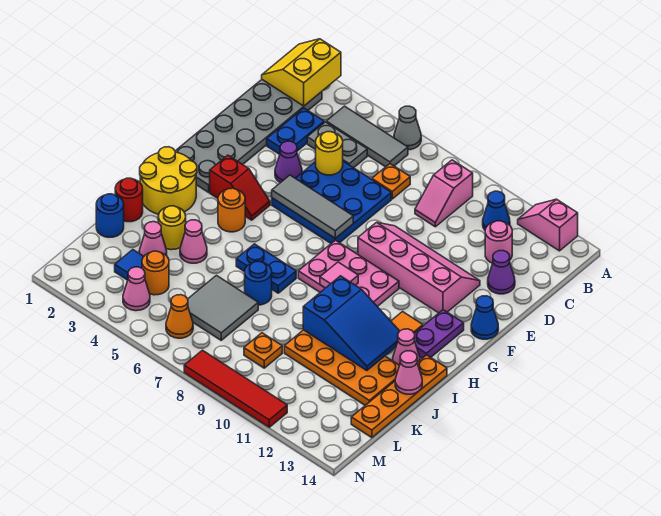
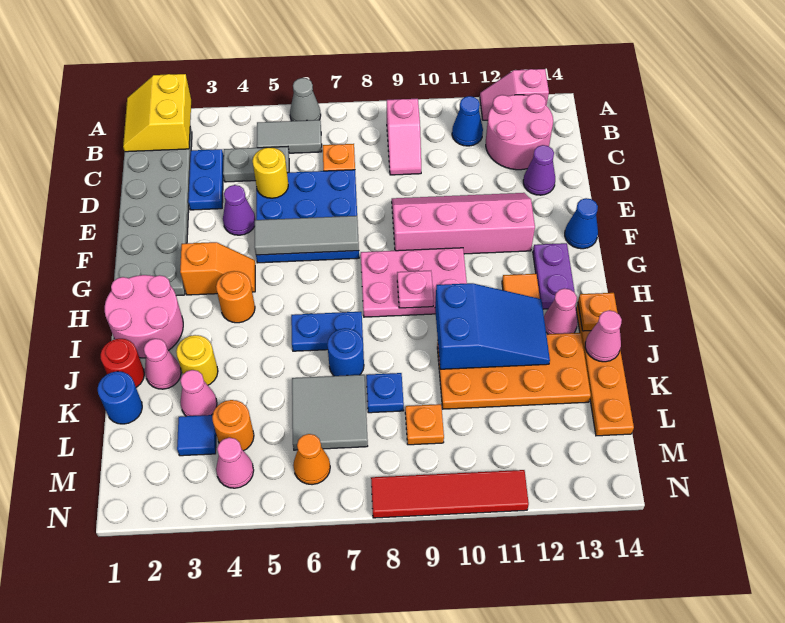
grey 1x3 tile [326,106,408,167] -> grey 1x2 tile [257,120,322,153]
pink 1x1 round brick [485,221,512,263] -> pink 2x2 round brick [486,94,553,170]
red 1x2 slope [210,155,270,220] -> orange 1x2 slope [180,242,255,295]
yellow 2x2 round brick [140,147,197,214] -> pink 2x2 round brick [105,275,183,358]
pink 1x1 tile [320,262,358,288] -> pink 1x1 plate [397,271,434,308]
none -> orange 1x1 plate [578,293,617,331]
pink 1x1 cone [180,220,207,263] -> pink 1x1 cone moved to [144,339,181,389]
none -> blue 1x1 plate [366,373,404,413]

